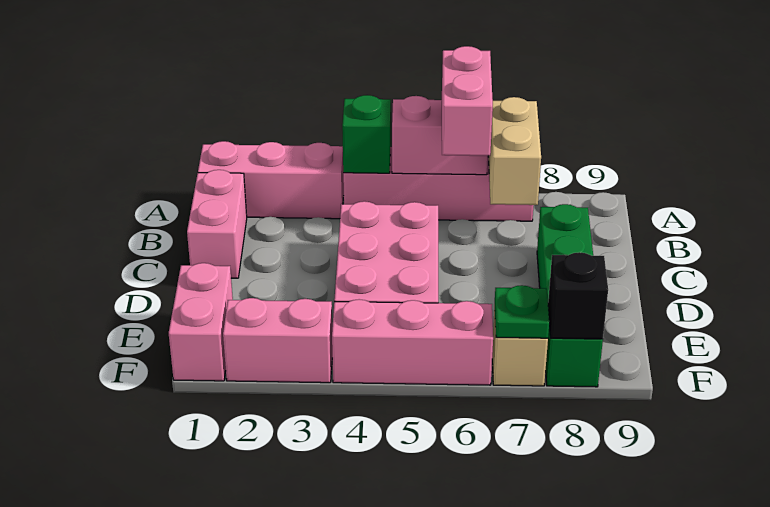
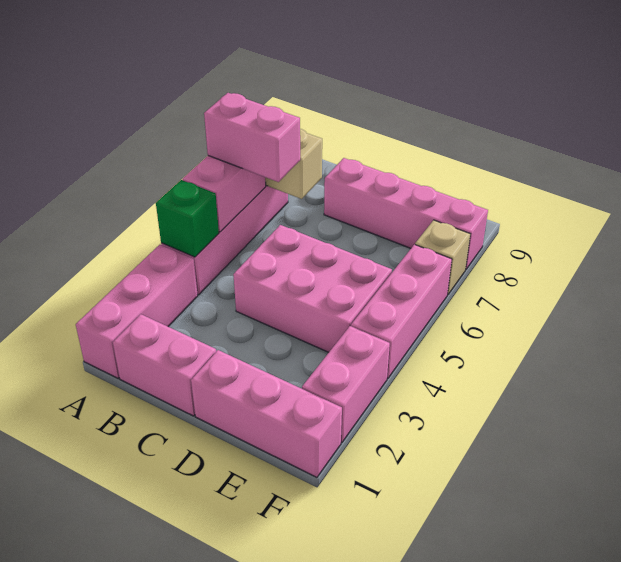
green 1x4 brick [537,204,603,387] -> pink 1x4 brick [324,158,488,270]
pink 1x2 brick [169,263,233,381] -> pink 1x3 brick [191,350,342,477]
green 1x1 plate [495,285,549,338] -> none
black 1x1 brick [548,252,608,339] -> none

